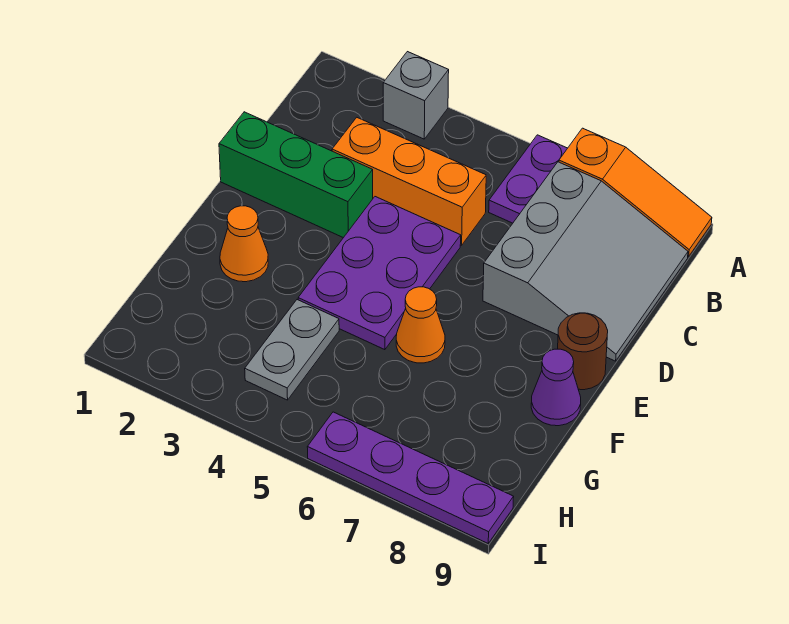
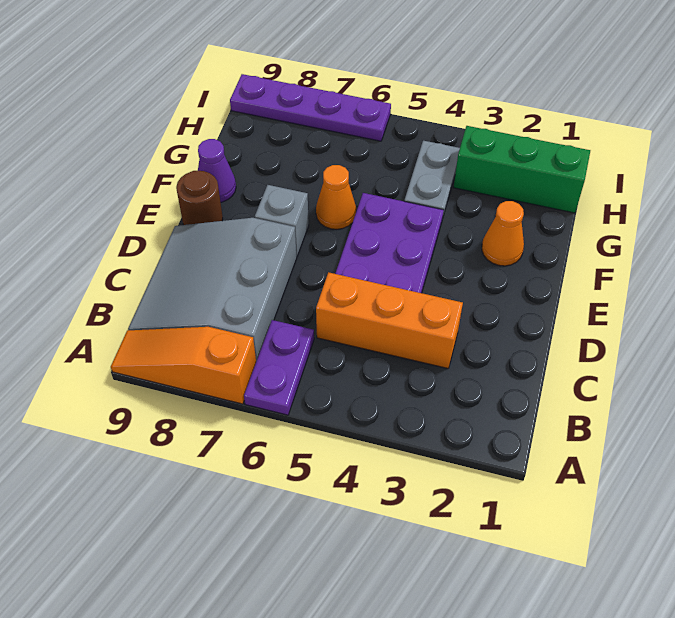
grey 1x1 brick [383,52,449,139] -> grey 1x1 brick moved to [255,185,309,257]
green 1x3 brick [219,112,373,238] -> green 1x3 brick moved to [454,126,590,213]

